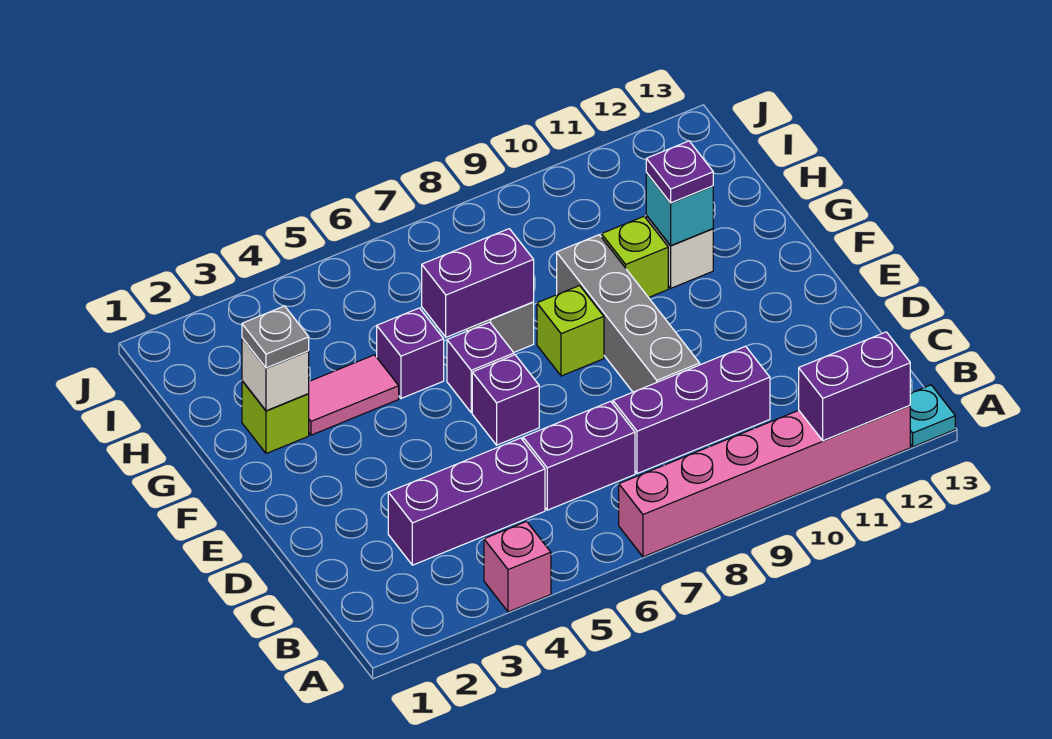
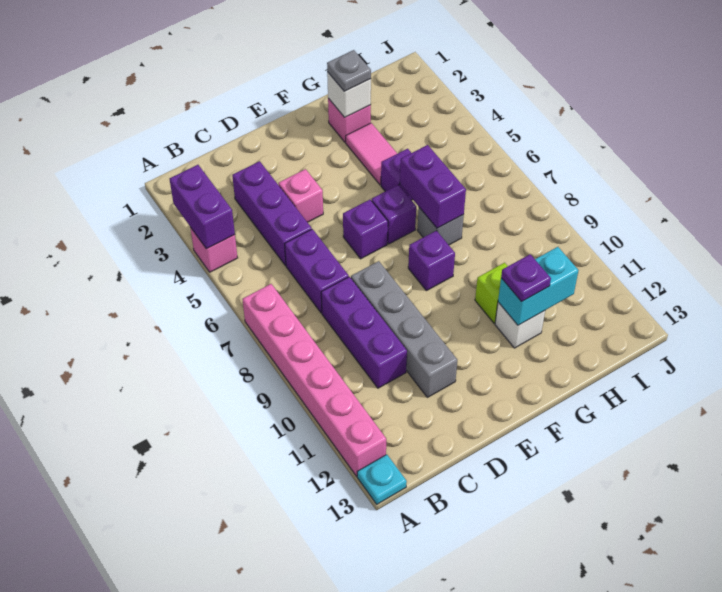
purple 1x2 brick [799,332,910,441] -> purple 1x2 brick moved to [170,165,235,249]
none -> pink 1x1 brick [278,169,323,222]
grey 1x4 brick [557,235,700,392] -> grey 1x4 brick turned to [351,261,457,397]
lime 1x1 brick [537,286,604,376] -> purple 1x1 brick [408,231,455,291]
lime 1x1 brick [242,381,309,453] -> pink 1x1 brick [328,98,371,142]
cyan 1x1 brick [646,173,713,246] -> cyan 1x2 brick [498,247,579,325]

